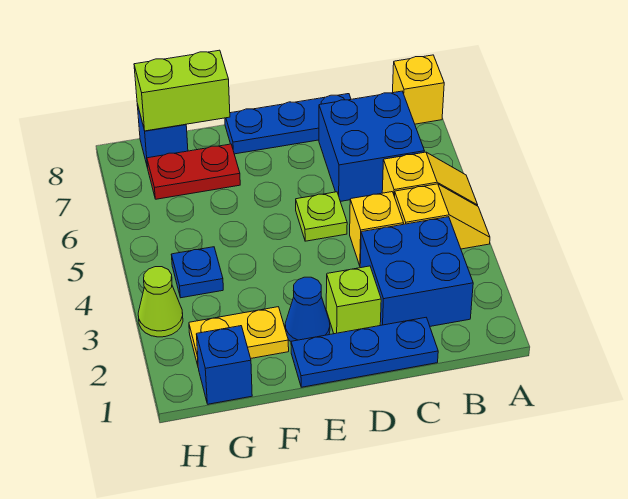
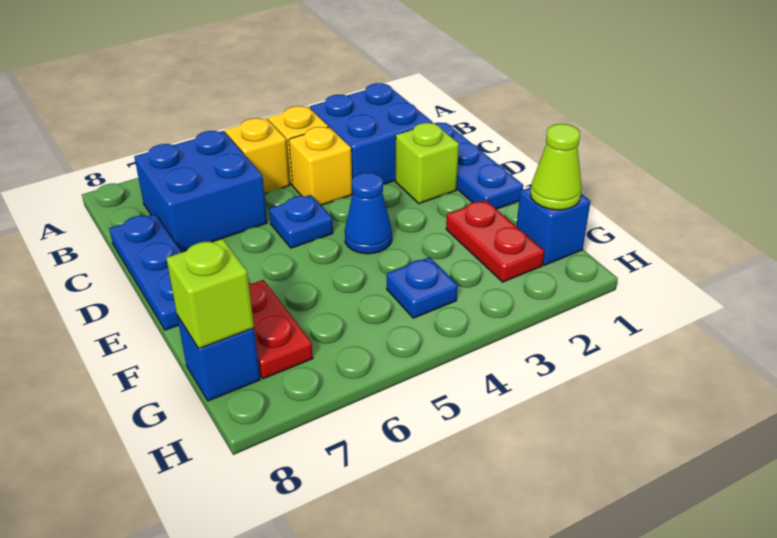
yellow 1x1 brick [393,55,444,124] -> none
lime 1x1 plate [296,192,347,241] -> blue 1x1 plate [269,195,333,248]
blue 1x1 cone [285,277,330,341] -> blue 1x1 cone moved to [345,173,392,254]
yellow 1x2 plate [189,307,289,365] -> red 1x2 plate [446,200,544,282]
lime 1x2 brick [134,50,230,131] -> lime 1x1 brick [166,239,254,349]
lime 1x1 cone [138,267,183,337] -> lime 1x1 cone moved to [530,124,582,210]

